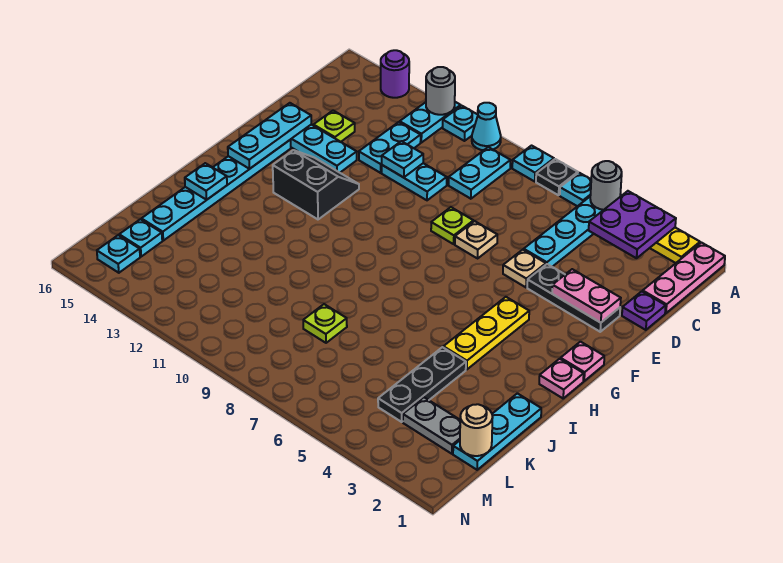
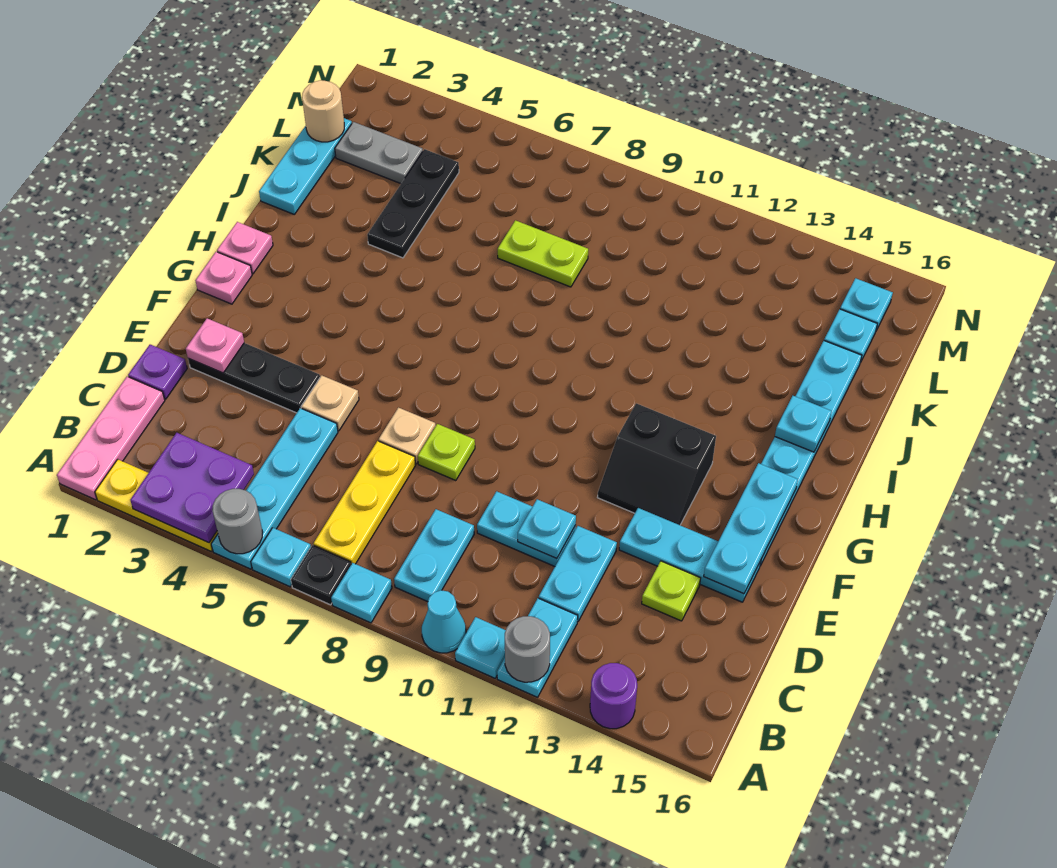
pink 1x2 plate [552,269,621,323] -> pink 1x1 plate [186,318,244,373]
yellow 1x3 plate [443,297,529,369] -> yellow 1x3 plate moved to [313,441,416,564]
lime 1x1 plate [303,304,347,343] -> lime 1x2 plate [498,220,588,287]

